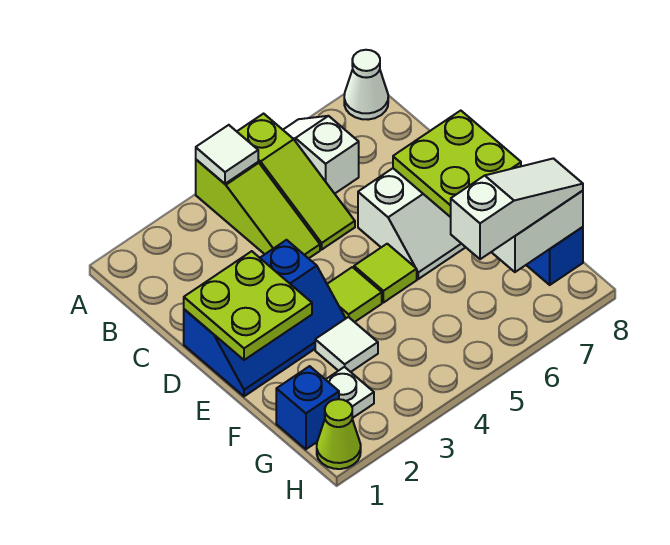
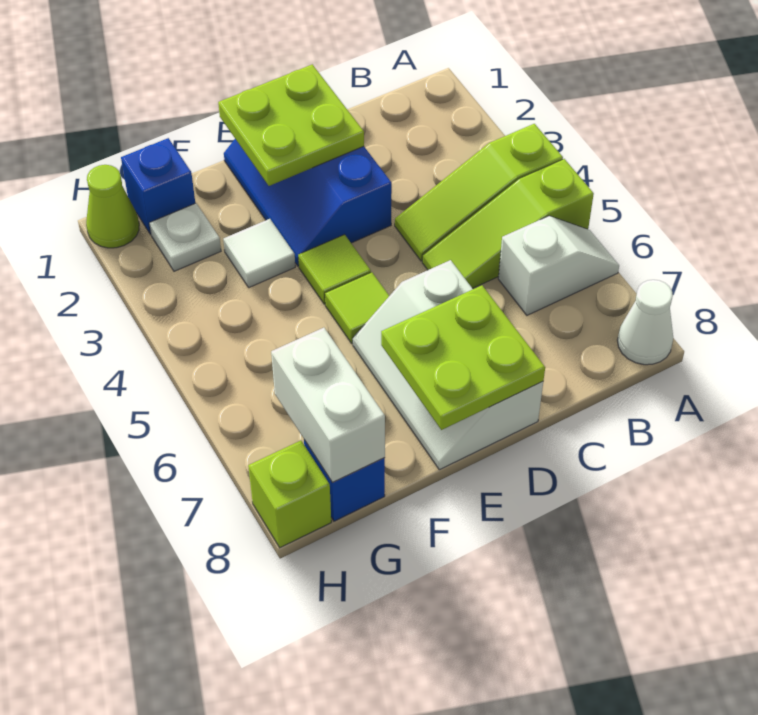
white 1x1 tile [196,125,258,184] -> none
white 1x3 slope [451,159,583,259] -> none
none -> lime 1x1 brick [248,441,331,548]

